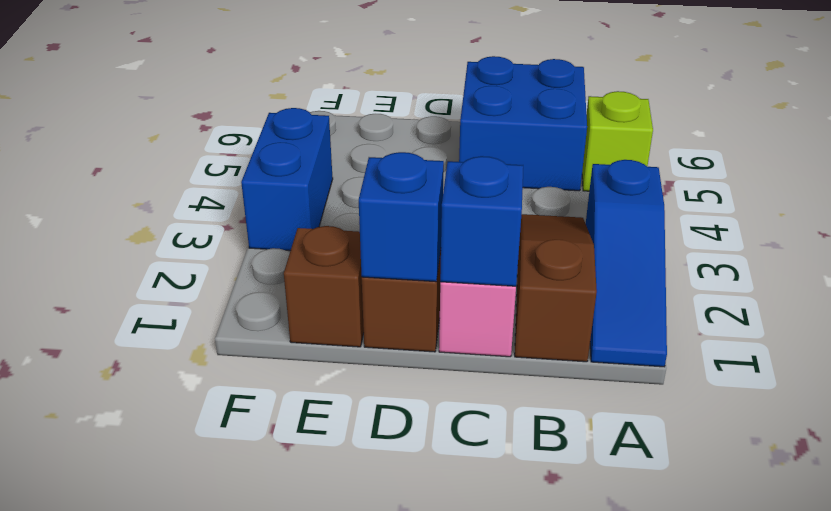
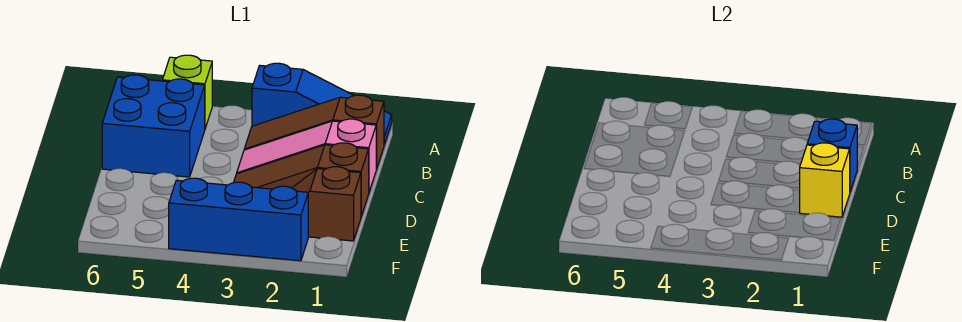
blue 1x1 brick [359,152,444,282] -> yellow 1x1 brick [800,143,850,217]
blue 1x2 brick [241,108,333,251] -> blue 1x3 brick [169,178,308,261]

